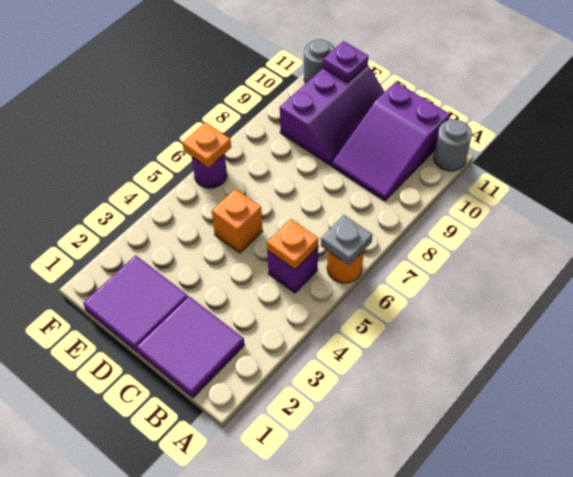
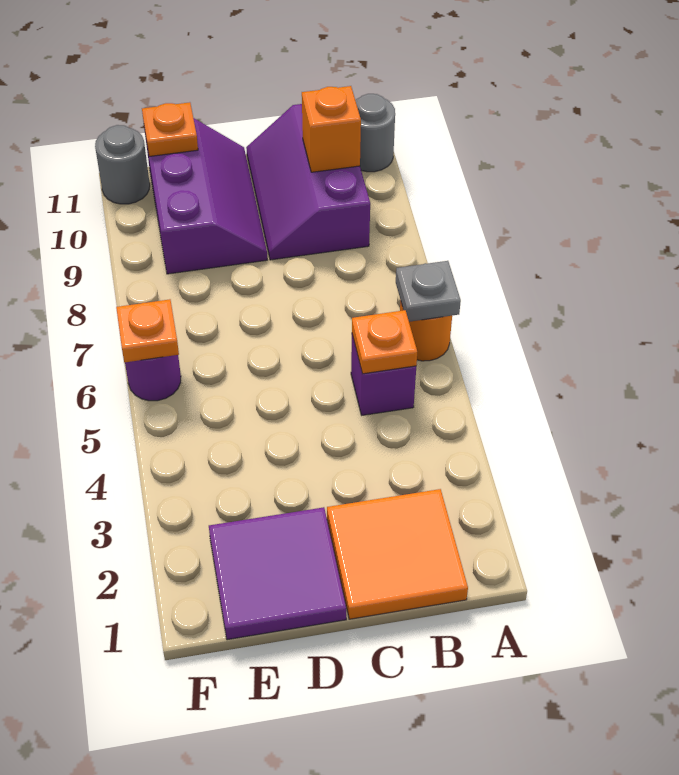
purple 2x2 tile [136,296,244,398] -> orange 2x2 tile [327,489,468,619]
purple 2x3 slope [332,82,450,201] -> purple 2x3 slope turned to [246,104,370,260]
orange 1x1 brick [212,189,263,253] -> orange 1x1 brick moved to [302,86,361,172]
purple 1x1 plate [323,41,368,83] -> orange 1x1 plate [142,102,198,156]

